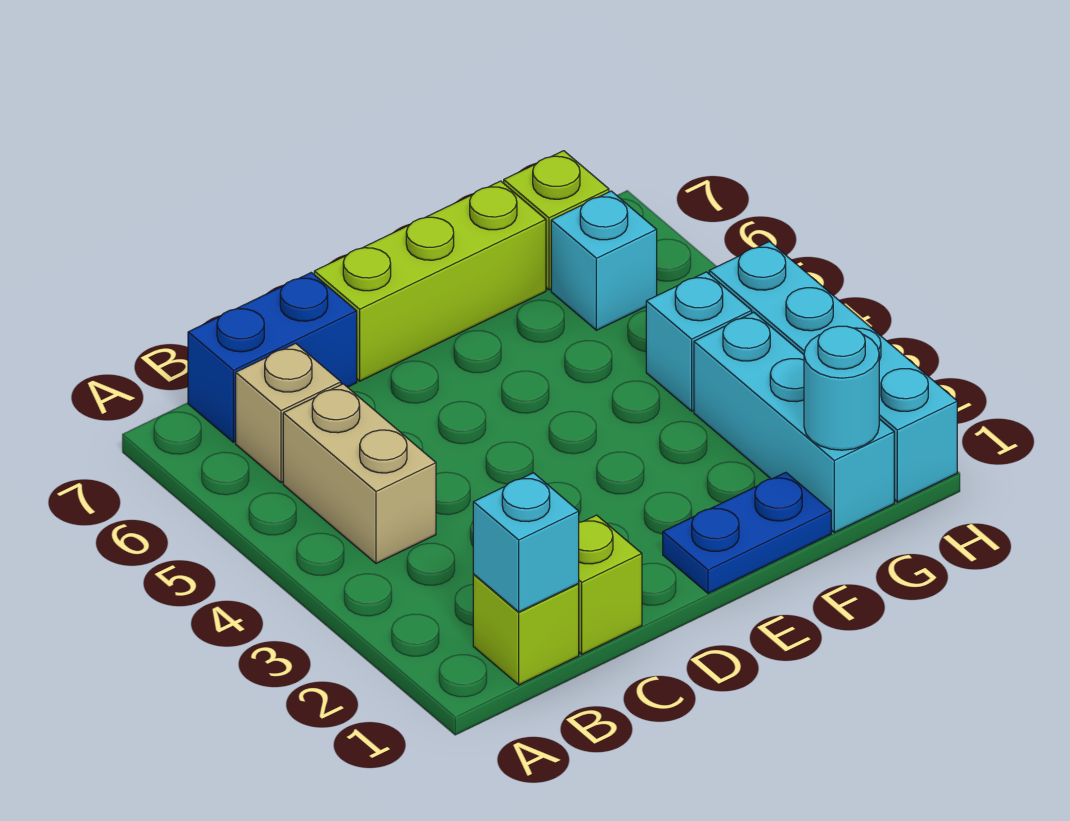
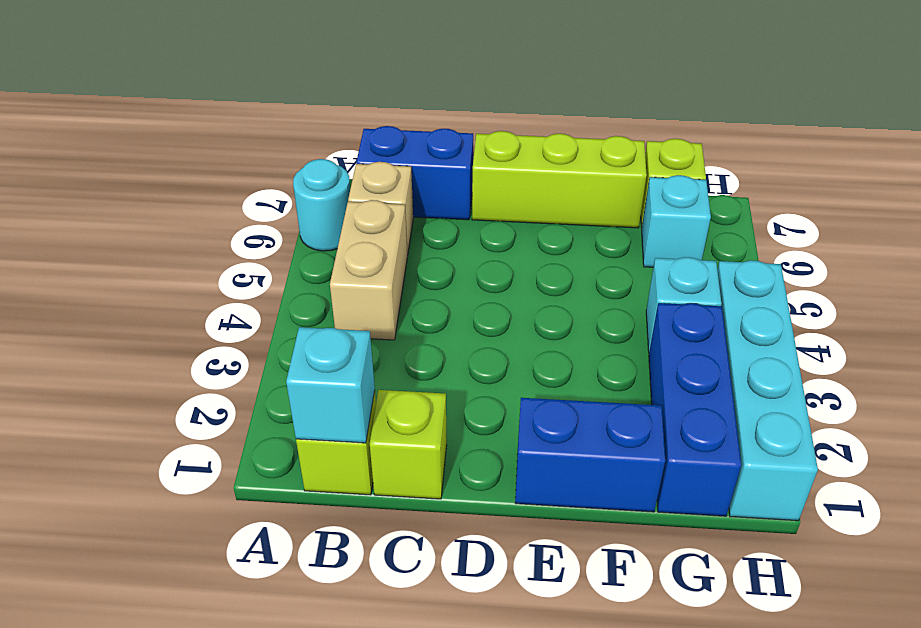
blue 1x2 plate [663,472,831,593] -> blue 1x2 brick [515,398,665,512]
cyan 1x3 brick [694,312,894,532] -> blue 1x3 brick [649,303,741,516]
cyan 1x1 round brick [804,326,879,450] -> cyan 1x1 round brick moved to [293,159,350,251]

